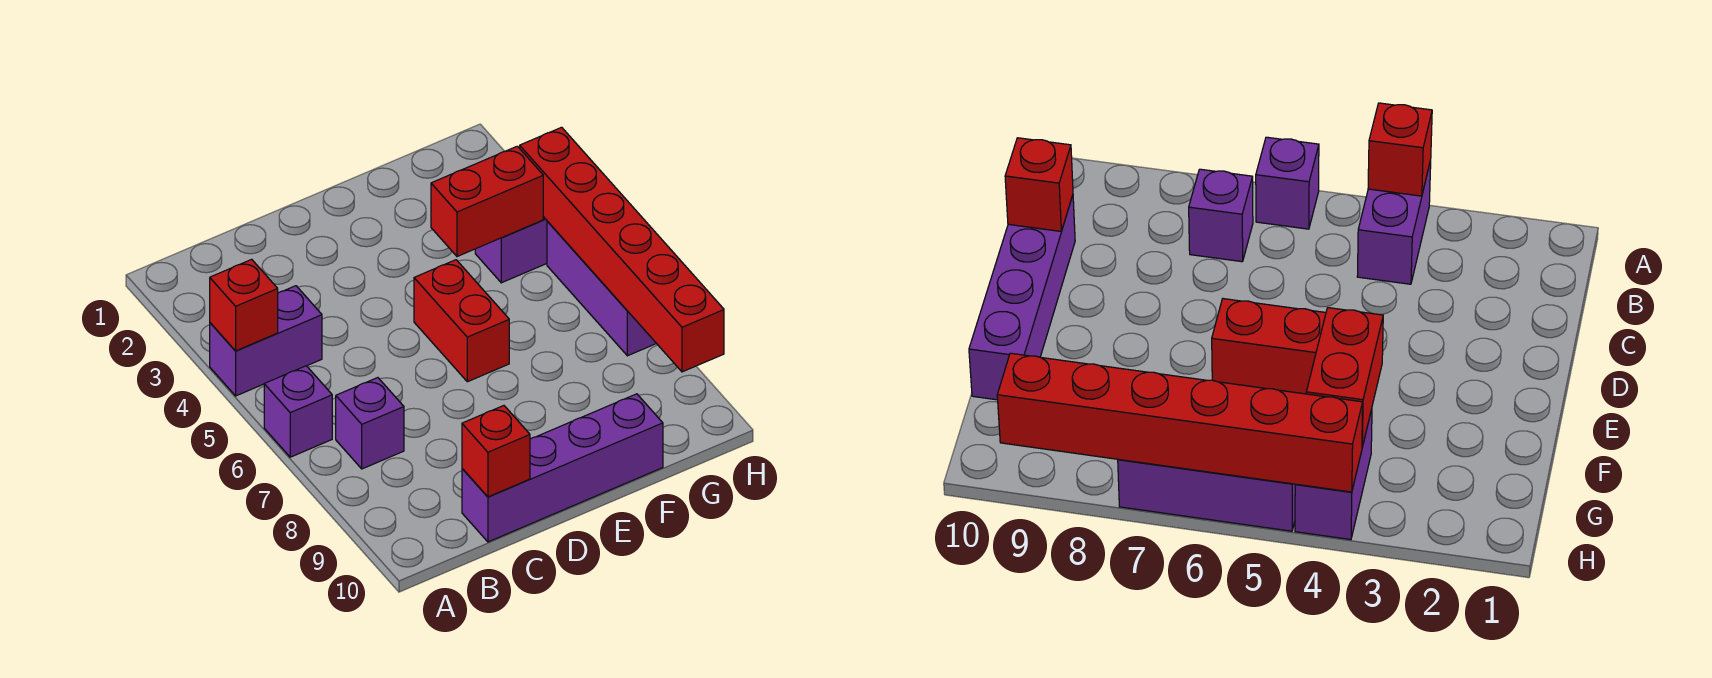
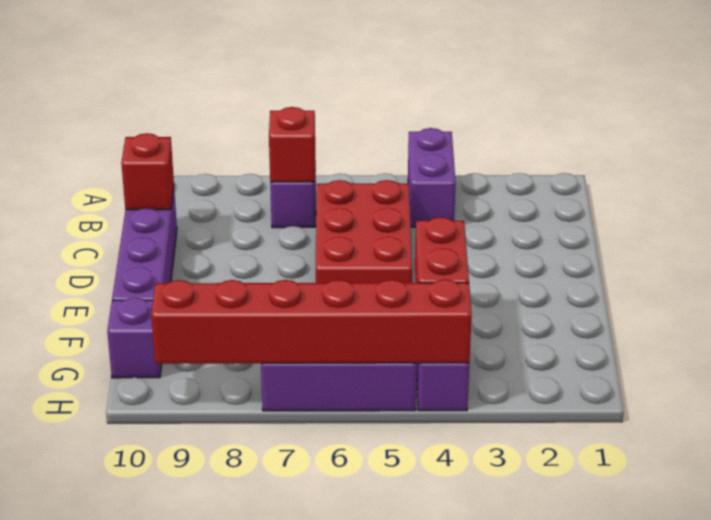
red 1x1 brick [210,259,278,351] -> red 1x1 brick moved to [269,107,315,182]
purple 1x1 brick [264,366,332,457] -> purple 1x1 brick moved to [107,298,162,378]
red 1x2 brick [414,260,509,382] -> red 2x3 brick [316,180,412,283]

